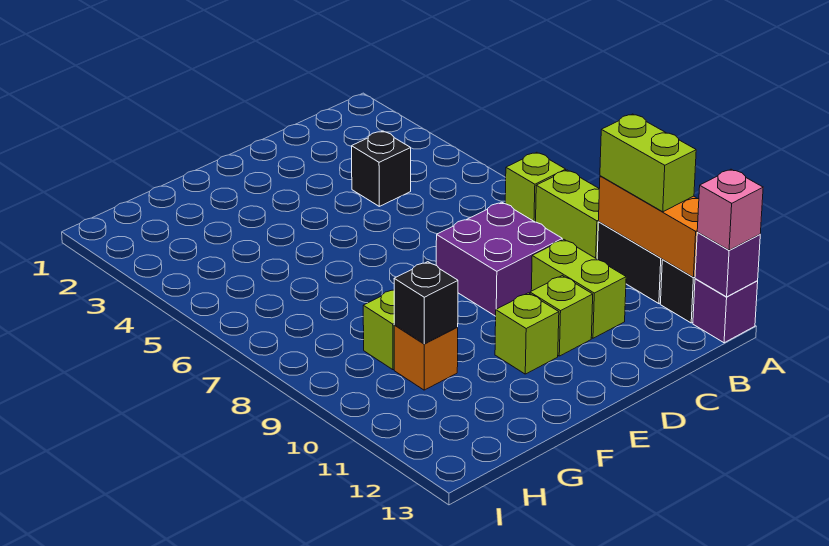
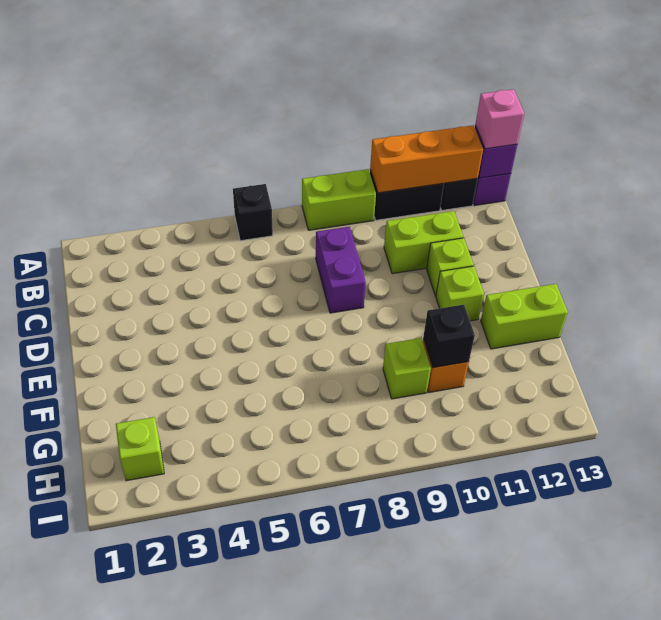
lime 1x1 brick [505,152,566,222] -> lime 1x1 brick moved to [116,417,164,481]
lime 1x2 brick [600,114,696,212] -> lime 1x2 brick moved to [481,284,568,349]
black 1x1 brick [352,131,411,206] -> black 1x1 brick moved to [233,184,273,241]
purple 2x2 brick [436,202,562,316] -> purple 1x2 brick [316,227,366,313]

